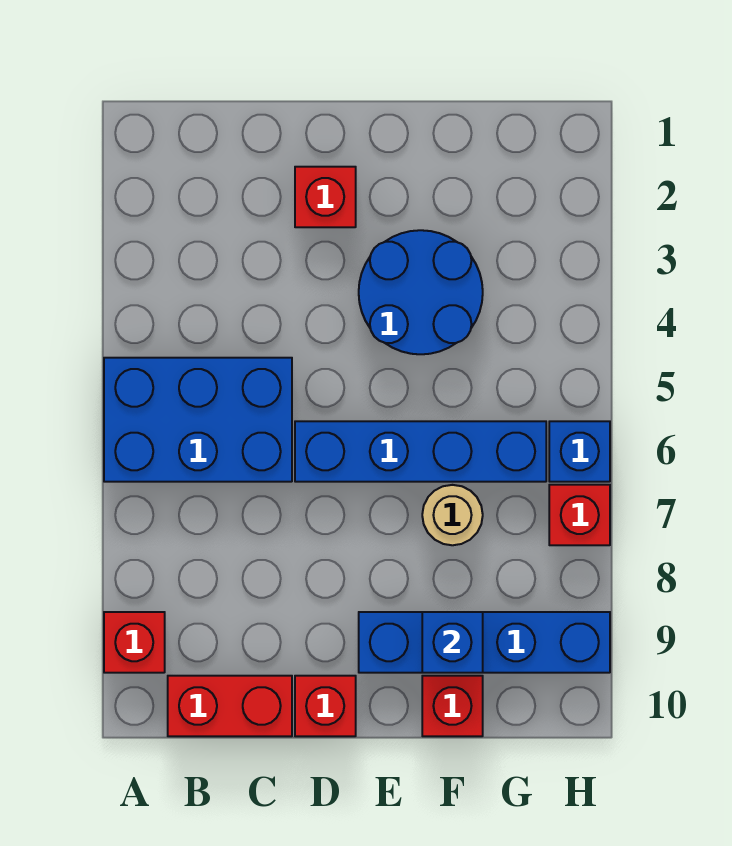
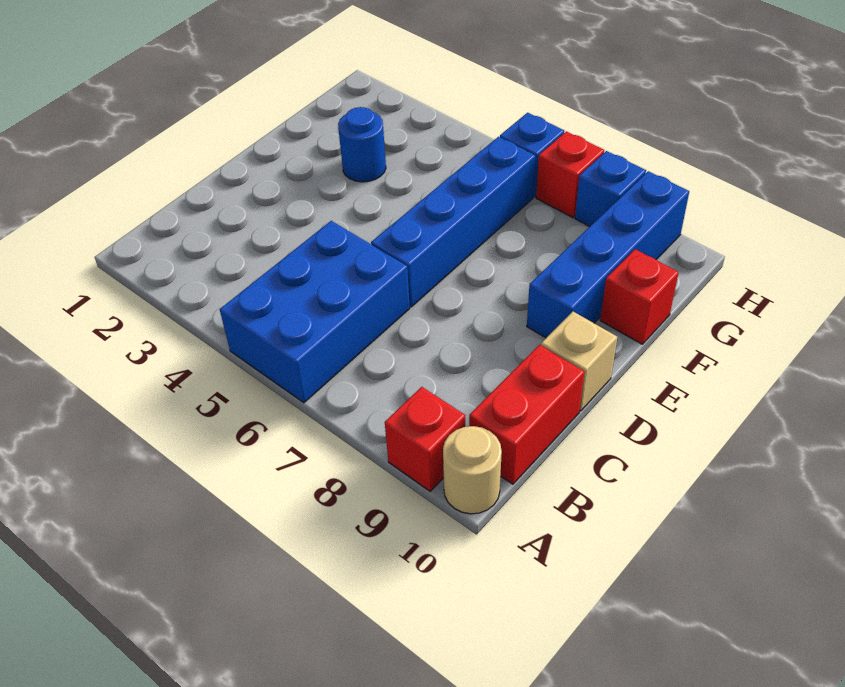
red 1x1 brick [295,167,356,227] -> none
red 1x1 brick [295,676,356,736] -> tan 1x1 brick [541,312,617,411]
blue 2x2 round brick [359,230,483,354] -> blue 1x1 round brick [338,107,386,182]
tan 1x1 round brick [422,485,483,545] -> tan 1x1 round brick moved to [443,426,502,514]
blue 1x1 brick [422,612,483,673] -> blue 1x1 brick moved to [575,151,646,226]

